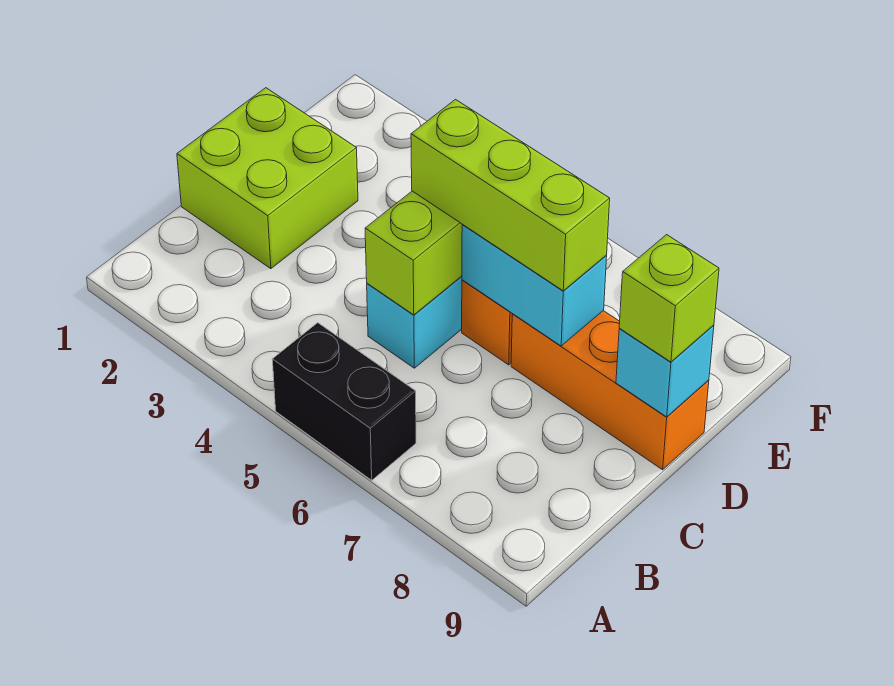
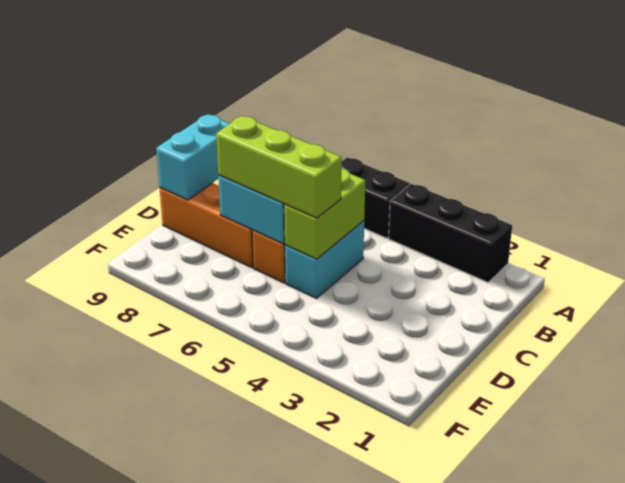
none -> black 1x3 brick [388,184,512,282]
lime 2x2 brick [177,88,358,269] -> none
cyan 1x1 brick [616,325,714,417] -> cyan 1x2 brick [156,114,230,200]
lime 1x1 brick [619,235,719,362] -> none

